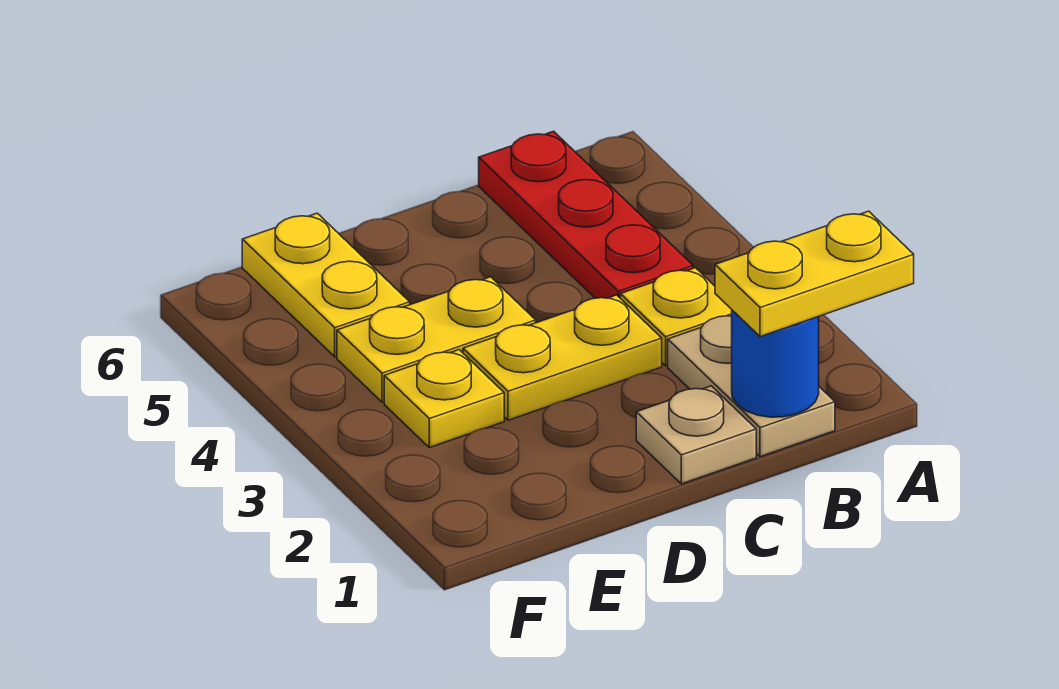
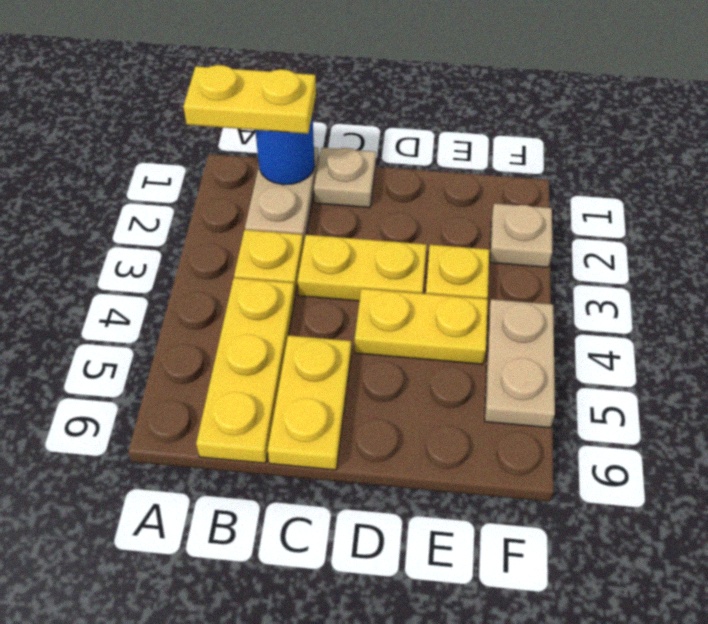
red 1x3 plate [479,131,693,298] -> yellow 1x3 plate [196,278,295,463]
yellow 1x2 plate [242,213,410,357] -> yellow 1x2 plate moved to [268,335,351,470]
none -> tan 1x1 plate [490,204,553,267]
none -> tan 1x2 plate [485,299,555,428]

